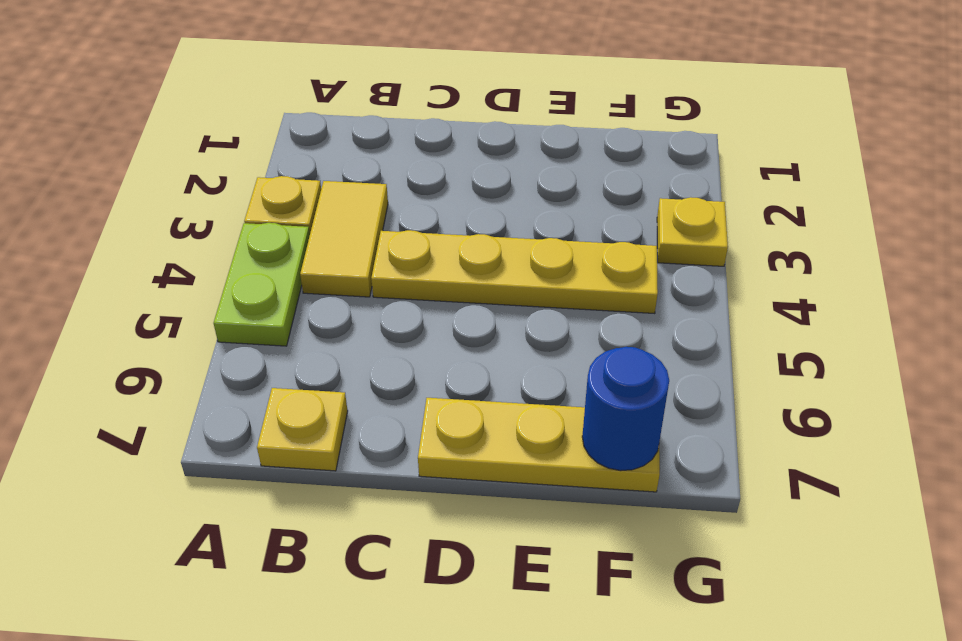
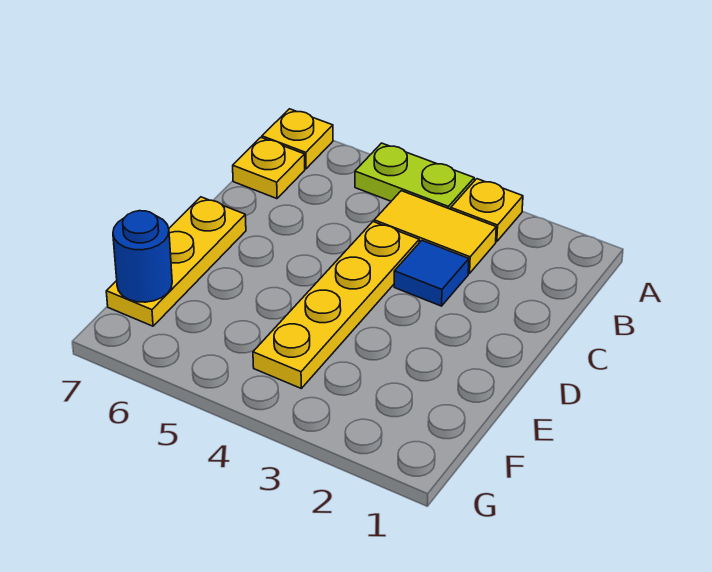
none -> blue 1x1 tile [394,240,469,306]
yellow 1x1 plate [657,197,728,266] -> yellow 1x1 plate moved to [262,109,333,169]

